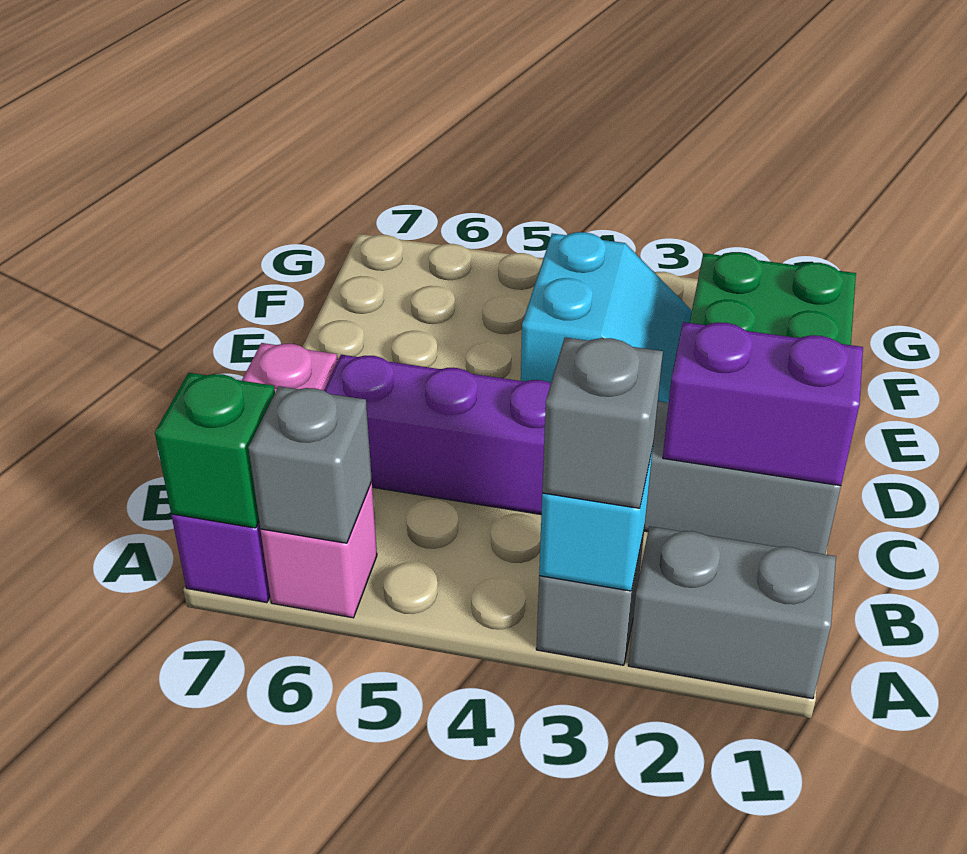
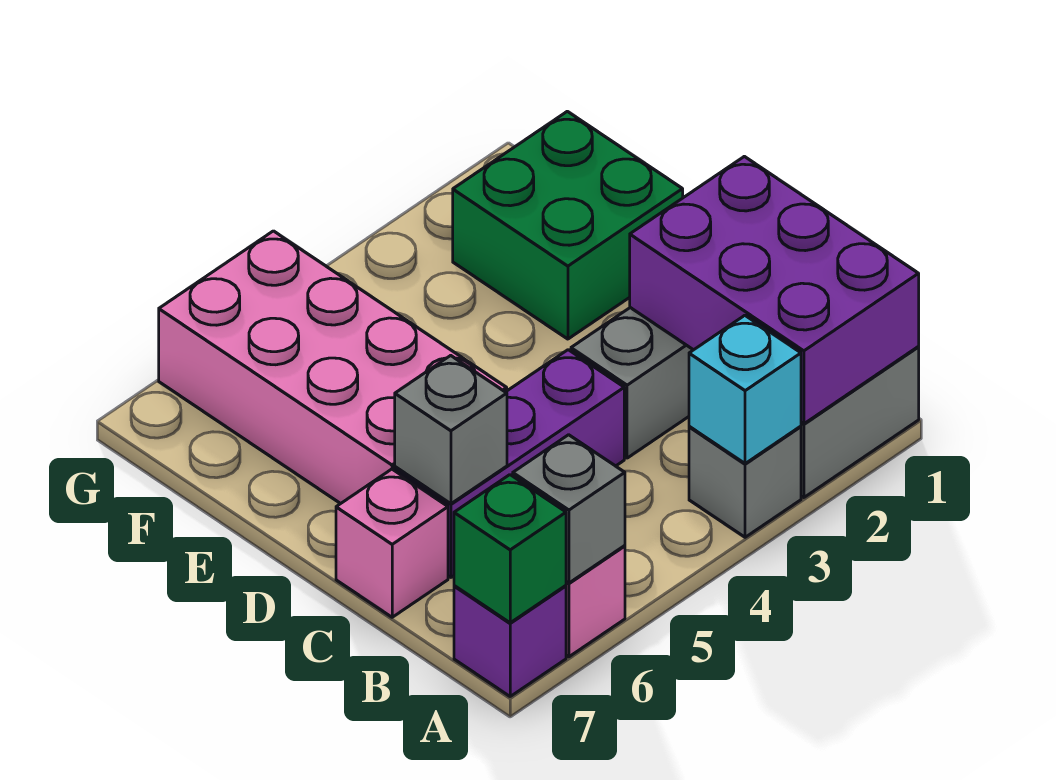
grey 1x1 brick [542,337,663,508] -> grey 1x1 brick moved to [395,355,507,504]
purple 1x2 brick [663,322,863,486] -> purple 2x3 brick [630,156,919,424]
none -> pink 2x4 brick [159,231,507,504]
cyan 2x2 slope [521,232,692,403] -> none

